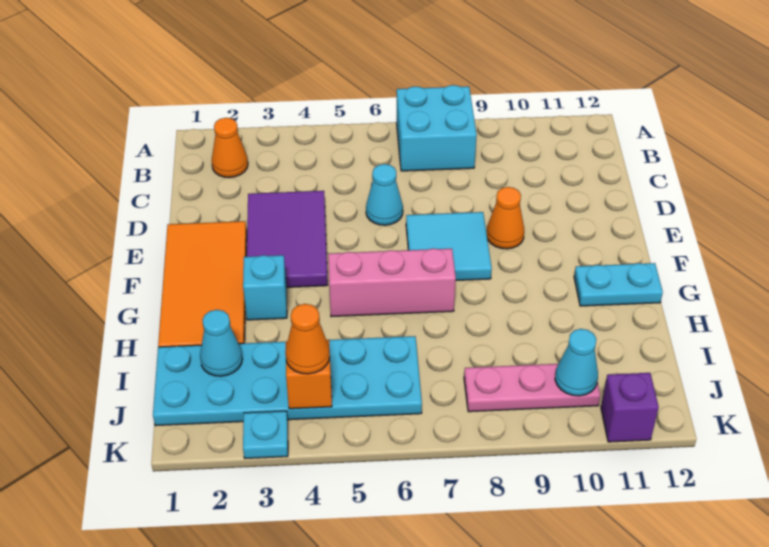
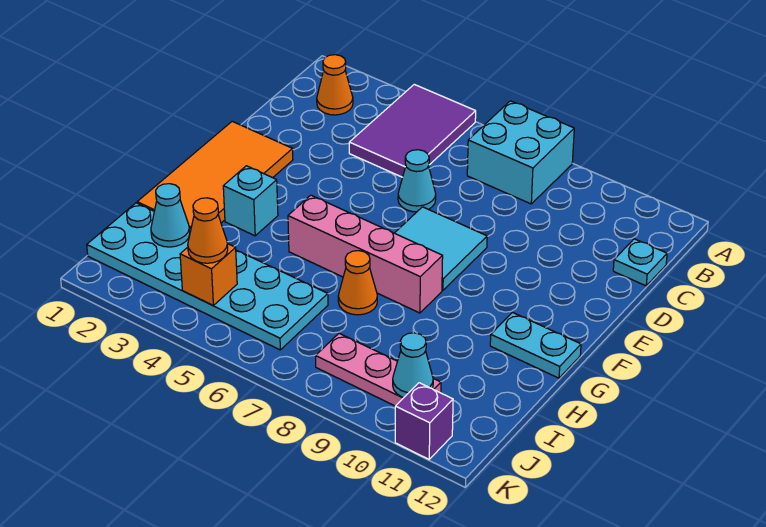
purple 2x3 tile [247,191,328,287] -> purple 2x3 tile moved to [349,84,476,177]
orange 1x1 cone [487,187,524,249] -> orange 1x1 cone moved to [338,251,377,315]
pink 1x3 brick [328,249,456,317] -> pink 1x4 brick [288,195,443,313]
cyan 1x1 plate [243,411,288,458] -> cyan 1x1 plate moved to [613,239,667,286]

